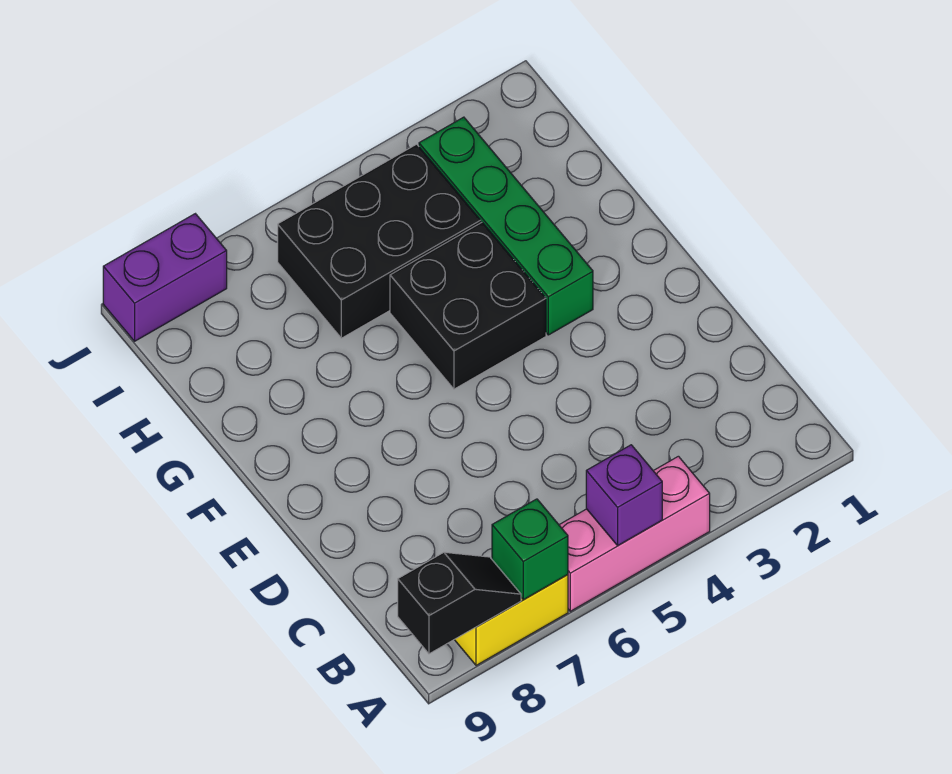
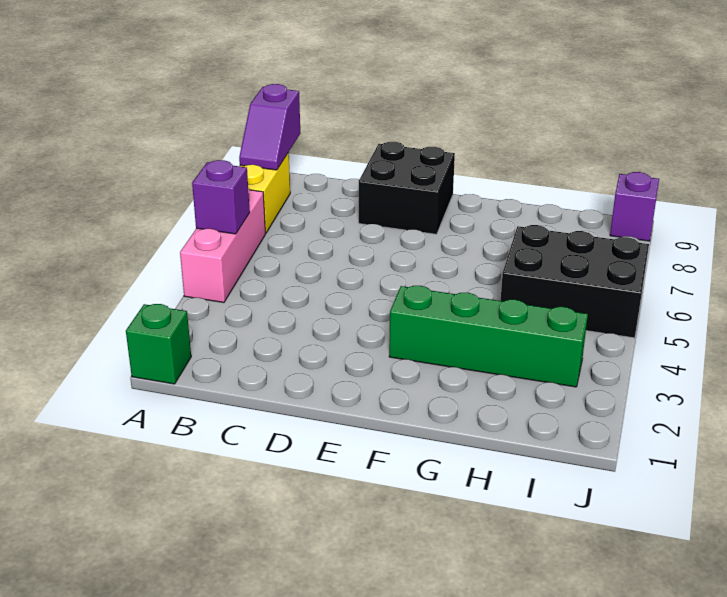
green 1x1 brick [492,499,568,600] -> green 1x1 brick moved to [126,304,191,384]
black 1x2 slope [398,552,521,654] -> purple 1x2 slope [239,84,300,170]
black 2x2 brick [390,223,546,389] -> black 2x2 brick moved to [359,142,455,234]
black 2x3 brick [278,144,481,338] -> black 2x3 brick turned to [501,225,649,338]
purple 1x2 brick [103,214,227,341] -> purple 1x1 brick [610,172,659,241]

